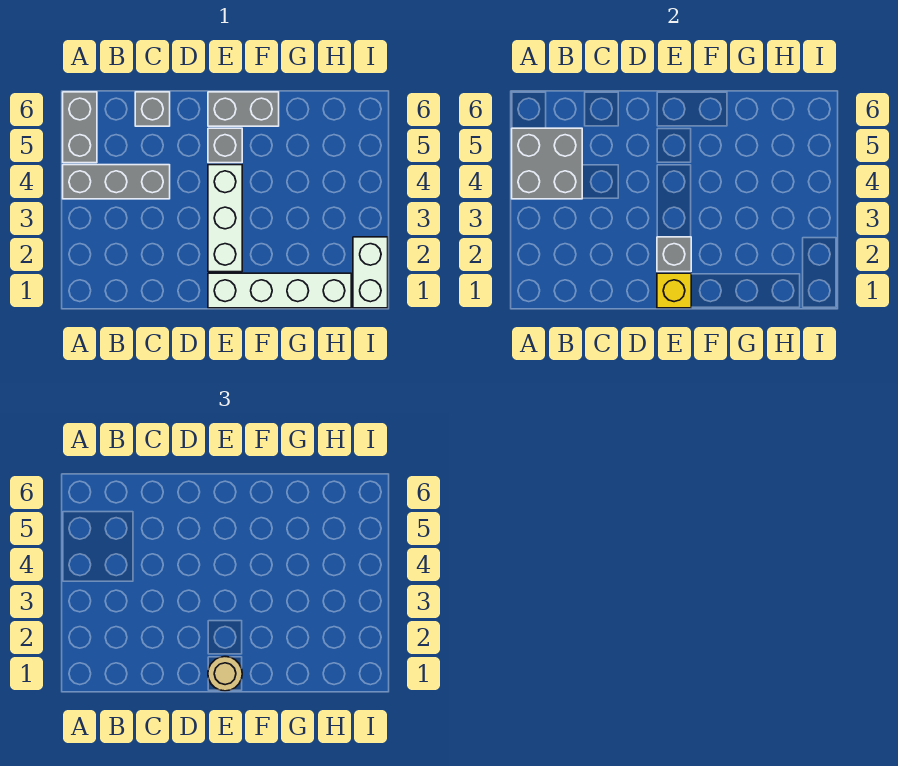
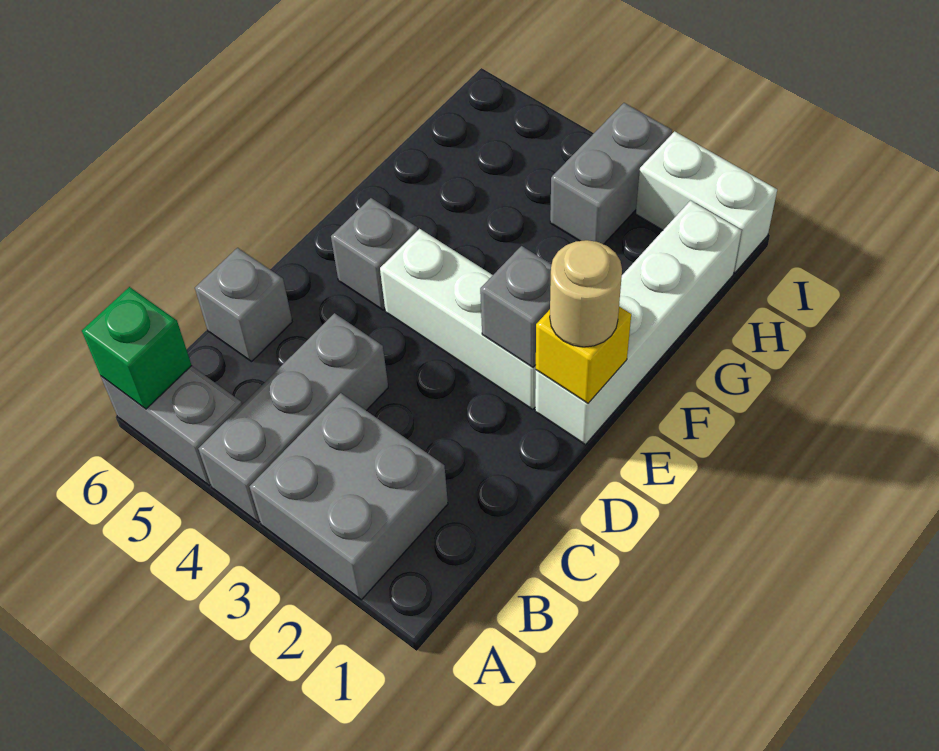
grey 2x2 brick [512,128,582,199] -> grey 2x2 brick moved to [250,393,448,600]
none -> green 1x1 brick [82,287,192,409]
grey 1x2 brick [208,92,279,126] -> grey 1x2 brick moved to [550,103,672,244]

